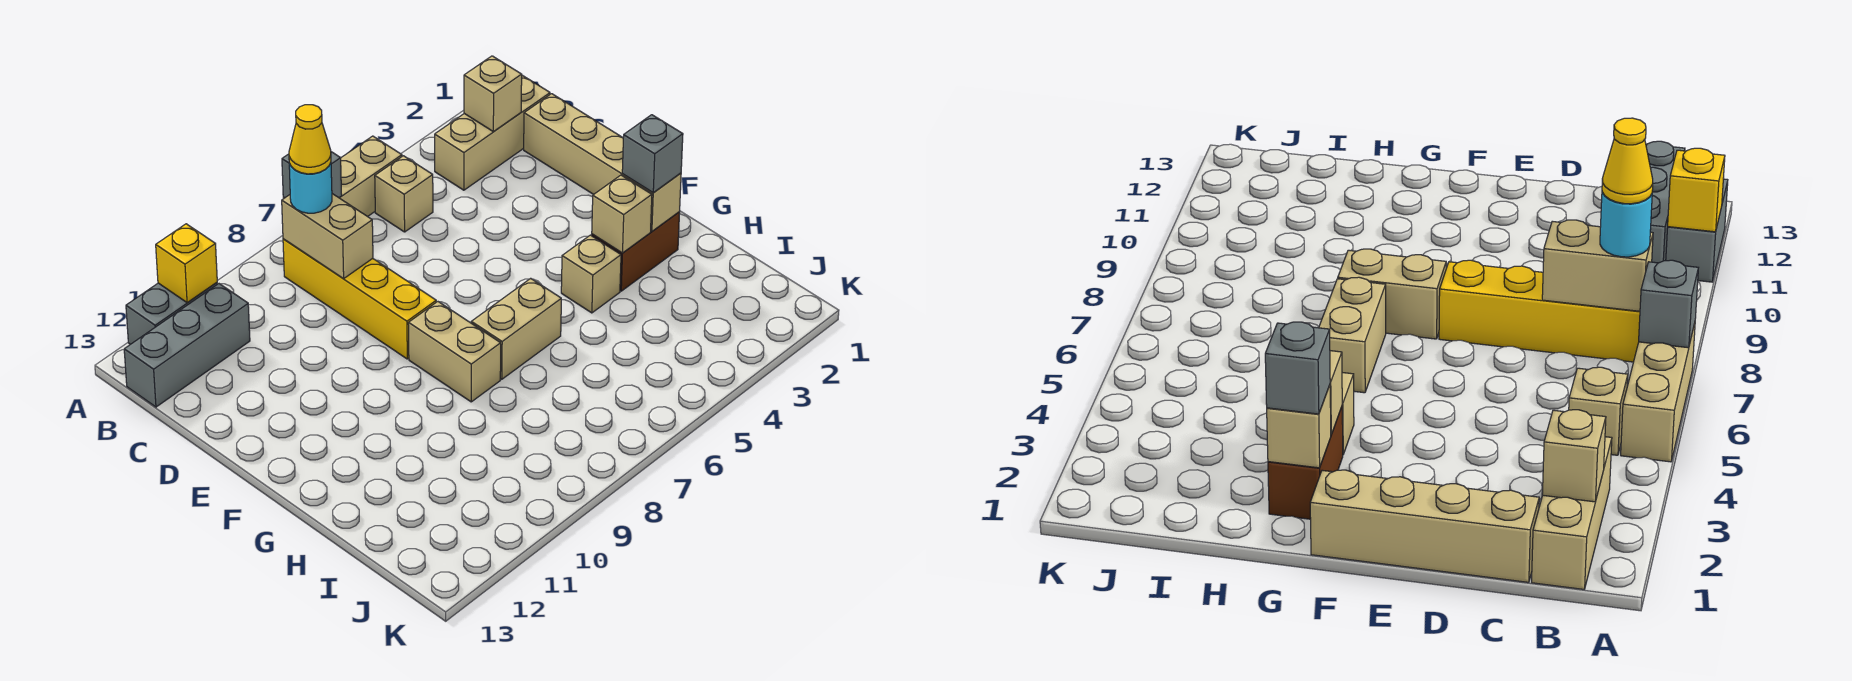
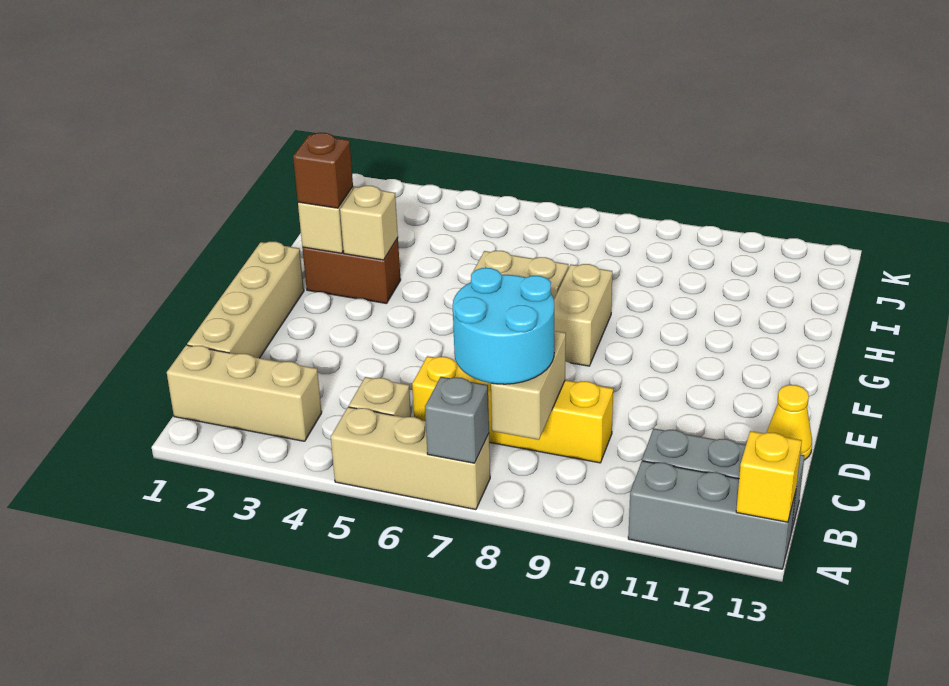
grey 1x2 brick [126,283,217,344] -> grey 1x3 brick [628,461,796,569]
yellow 1x1 brick [156,224,217,303] -> yellow 1x1 brick moved to [736,431,802,522]
tan 1x1 brick [464,56,522,131] -> none
yellow 1x4 brick [283,239,436,359] -> yellow 1x4 brick turned to [412,356,613,463]
cyan 1x1 round brick [289,163,332,213] -> cyan 2x2 round brick [453,268,554,384]
yellow 1x1 cone [289,105,331,174] -> yellow 1x1 cone moved to [766,385,812,460]
grey 1x1 brick [622,115,683,193] -> brown 1x1 brick [293,133,353,208]
tan 1x1 brick [561,235,621,313] -> none

